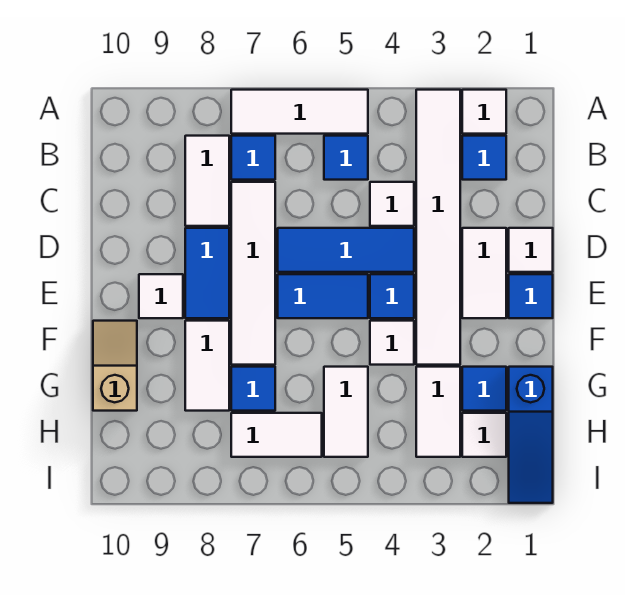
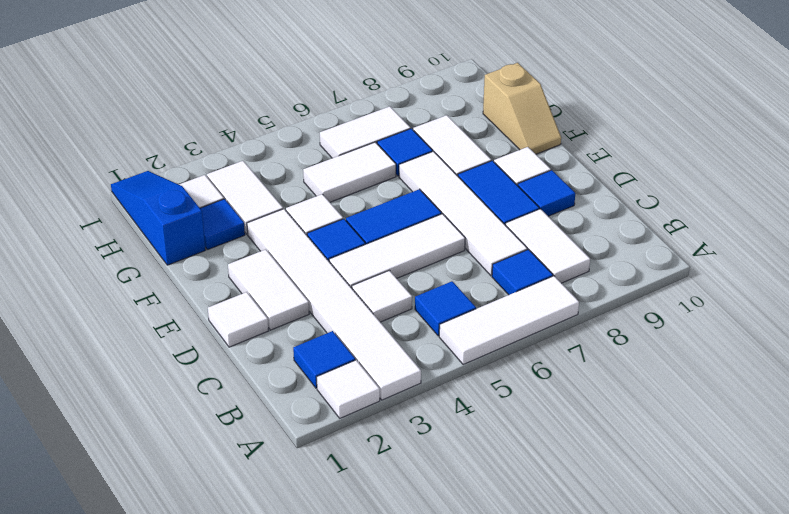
blue 1x3 tile [278,228,414,272] -> white 1x3 tile [329,214,465,288]
blue 1x1 tile [509,274,553,318] -> blue 1x1 tile moved to [518,170,575,216]
white 1x2 tile [324,367,368,457] -> white 1x2 tile turned to [303,142,396,202]

